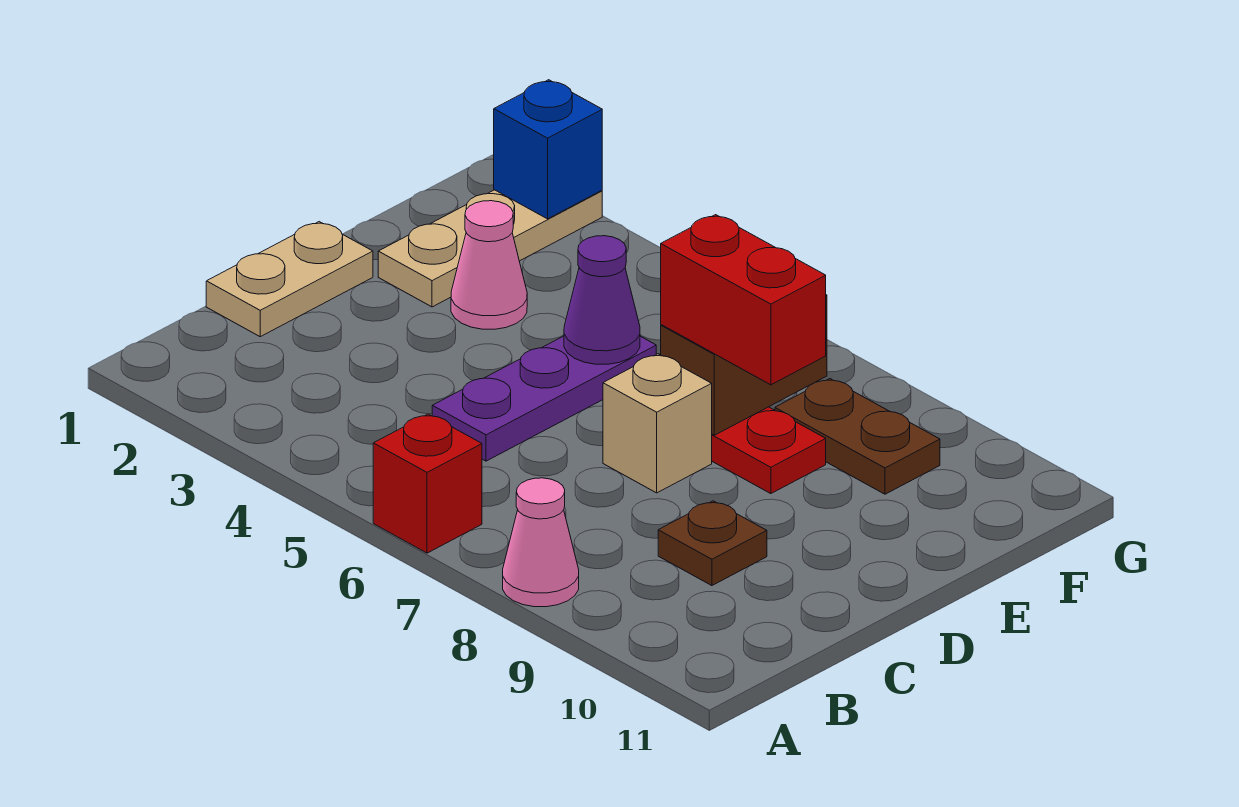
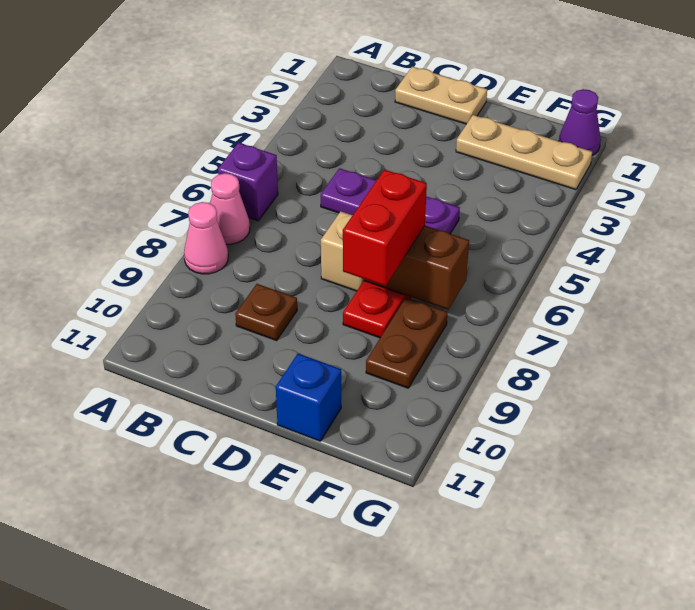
red 1x1 brick [373,414,482,553] -> purple 1x1 brick [218,143,278,221]
pink 1x1 cone [451,201,527,329] -> pink 1x1 cone moved to [210,173,250,244]
purple 1x1 cone [564,236,640,364] -> purple 1x1 cone moved to [559,89,601,156]
blue 1x1 brick [494,80,602,219] -> blue 1x1 brick moved to [276,354,341,441]

